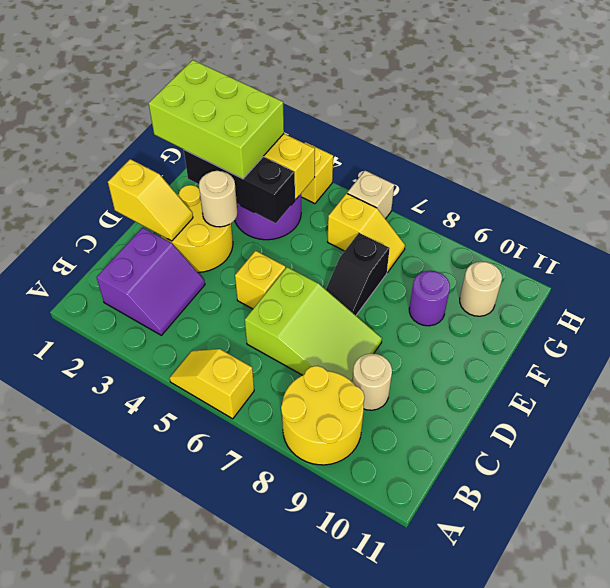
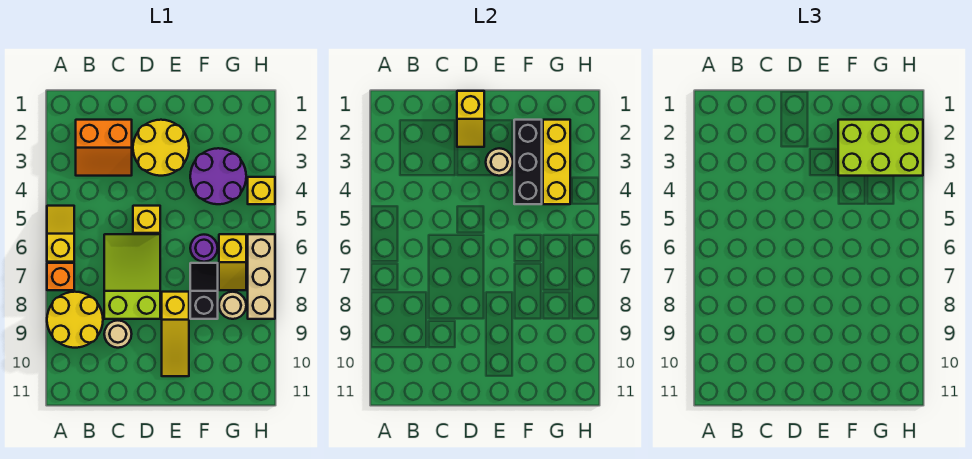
none -> orange 1x1 brick [47,263,74,290]
purple 2x2 slope [97,228,205,335] -> orange 2x2 slope [76,120,132,176]
lime 2x3 slope [245,267,382,382] -> lime 2x3 slope turned to [104,234,160,319]
black 1x2 slope [326,233,390,315] -> black 1x2 slope turned to [190,263,218,319]
none -> yellow 1x3 slope [162,292,189,376]
lime 2x3 brick [149,60,284,179] -> lime 2x3 brick turned to [838,120,923,176]
purple 1x1 round brick [409,271,450,326] -> purple 1x1 round brick moved to [190,235,218,262]
tan 1x1 round brick [460,261,502,316] -> tan 1x1 round brick moved to [219,292,246,319]
tan 1x1 brick [347,171,394,219] -> tan 1x3 brick [248,234,275,319]

